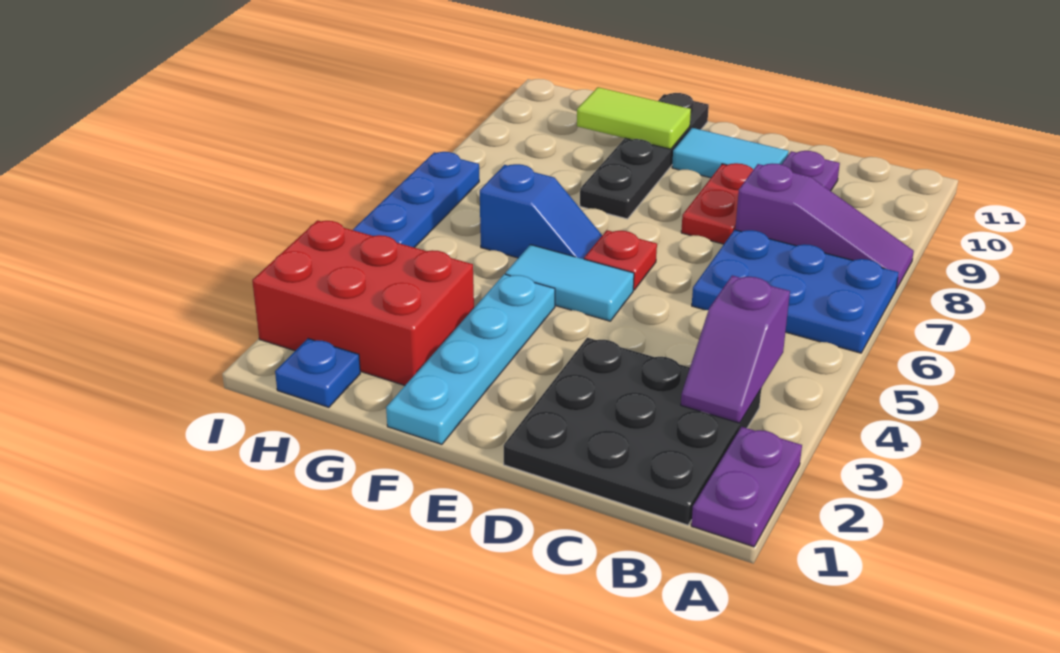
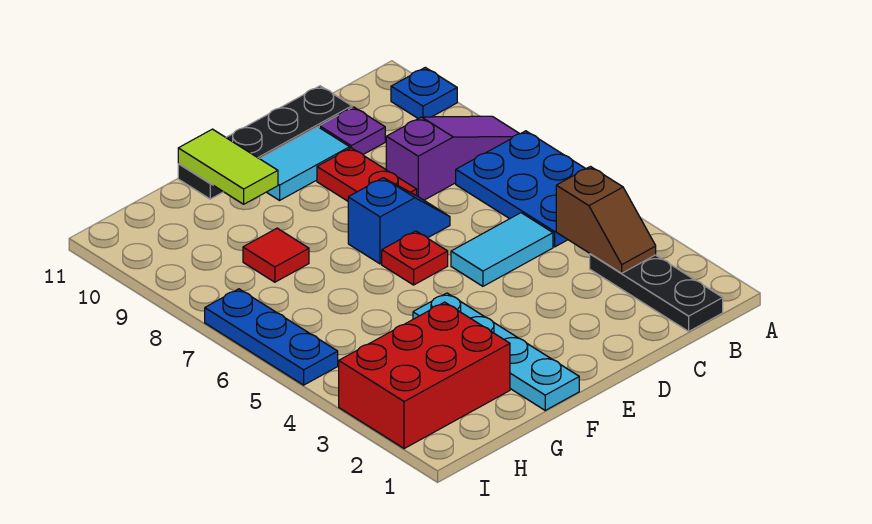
purple 1x2 plate [691,427,802,547] -> none
blue 2x3 plate [692,230,899,353] -> blue 2x3 plate turned to [456,131,586,247]
black 3x3 plate [504,338,761,525] -> black 1x3 plate [590,254,723,331]
purple 1x2 slope [681,276,790,423] -> brown 1x2 slope [556,167,656,273]
cyan 1x2 tile [505,245,634,321] -> cyan 1x2 tile moved to [451,213,553,286]
blue 1x2 slope [480,164,602,259] -> blue 1x2 slope moved to [348,178,450,264]
black 1x4 plate [580,93,709,219] -> black 1x4 plate turned to [178,86,352,199]
lime 1x2 tile [577,87,691,149] -> lime 1x2 tile turned to [178,129,278,204]
none -> red 1x1 tile [243,228,309,282]
blue 1x1 plate [275,339,360,407] -> blue 1x1 plate moved to [391,67,457,119]

